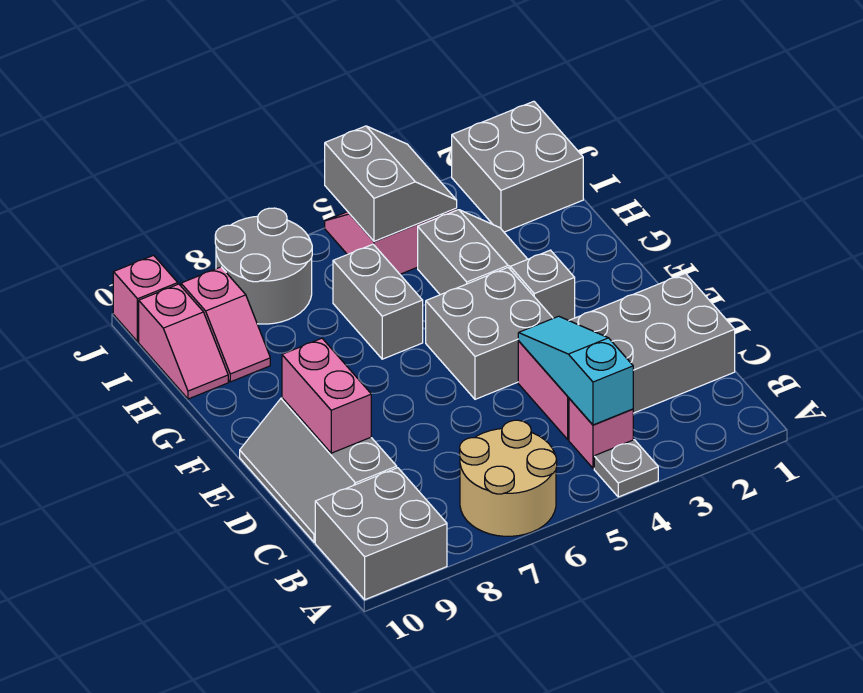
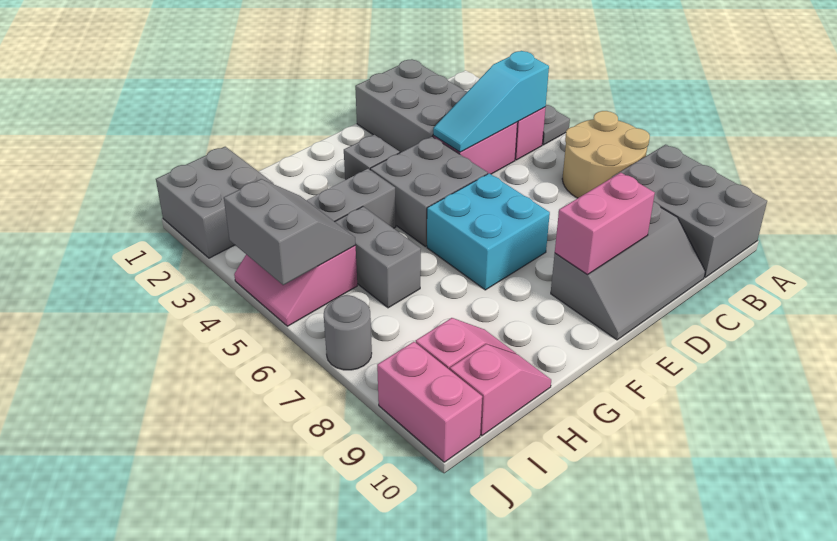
grey 2x2 brick [315,468,447,600] -> grey 2x3 brick [612,145,767,277]
none -> cyan 2x2 brick [427,173,550,290]
grey 1x2 brick [333,244,423,359] -> grey 1x2 brick turned to [335,207,421,308]
grey 2x2 slope [325,126,457,241] -> grey 2x2 slope turned to [224,179,356,285]
grey 2x2 round brick [215,208,312,324] -> grey 1x1 round brick [324,295,372,370]
pink 1x1 brick [113,255,178,342] -> pink 1x2 brick [377,342,482,462]

